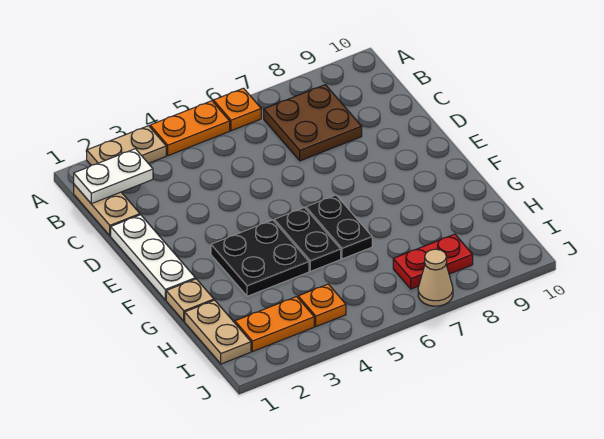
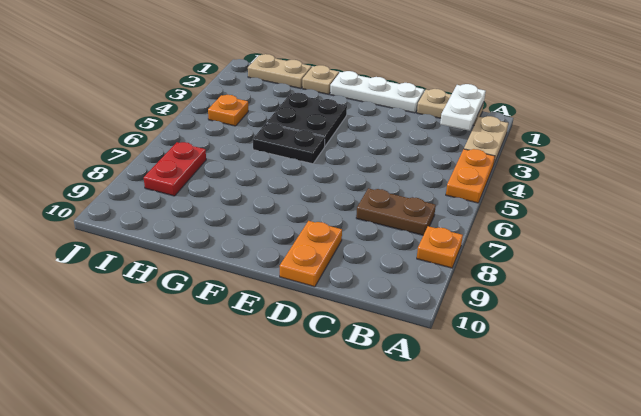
orange 1x1 plate [213,88,261,131] -> orange 1x1 plate moved to [417,226,463,268]
brown 2x2 plate [264,85,362,161] -> brown 1x2 plate [356,188,436,235]
black 1x2 plate [306,195,372,259] -> none
orange 1x2 plate [235,297,314,352] -> orange 1x2 plate moved to [280,221,342,287]
tan 1x1 cone [418,249,453,306] -> none

